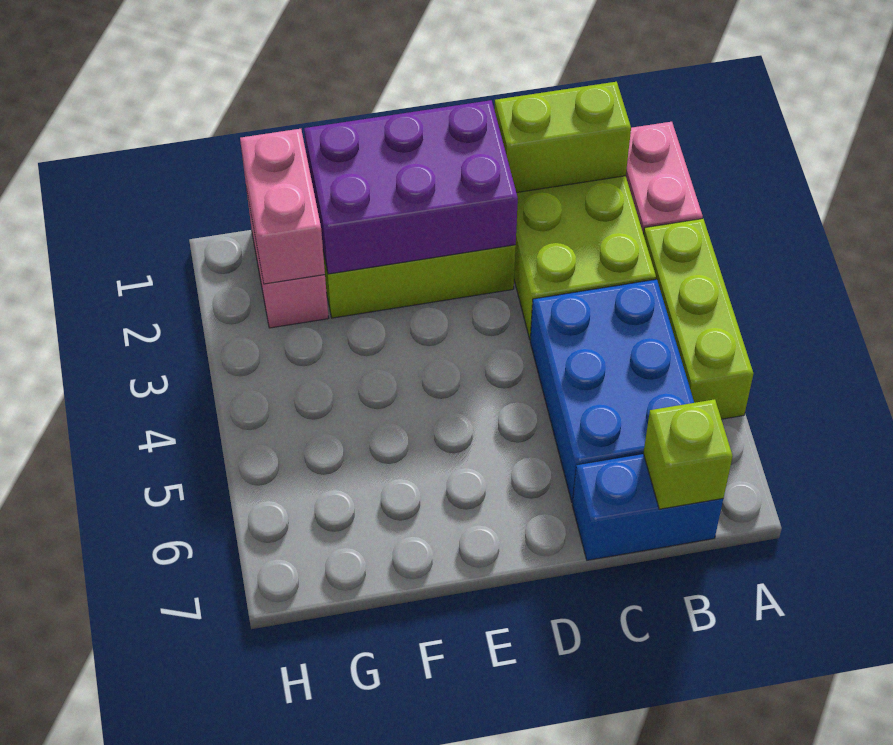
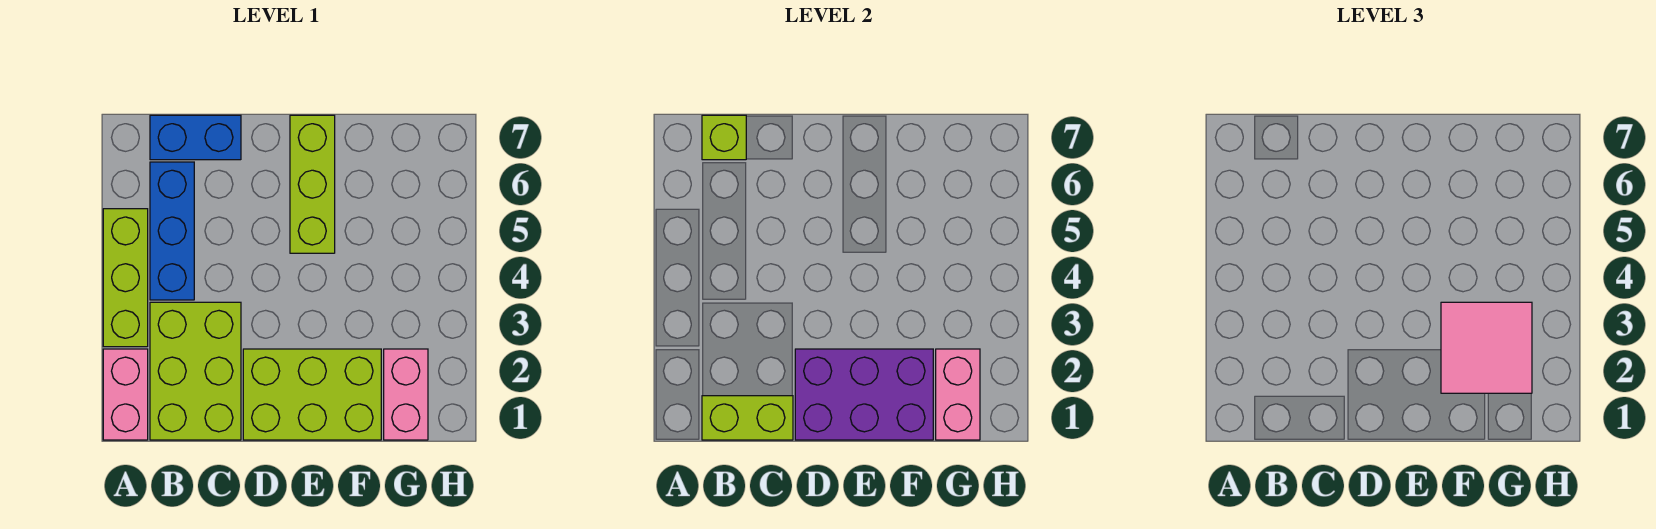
blue 2x3 brick [530,279,694,502] -> blue 1x3 brick [150,162,194,300]
none -> lime 1x3 brick [290,115,335,253]
none -> pink 2x2 tile [1441,302,1532,393]

